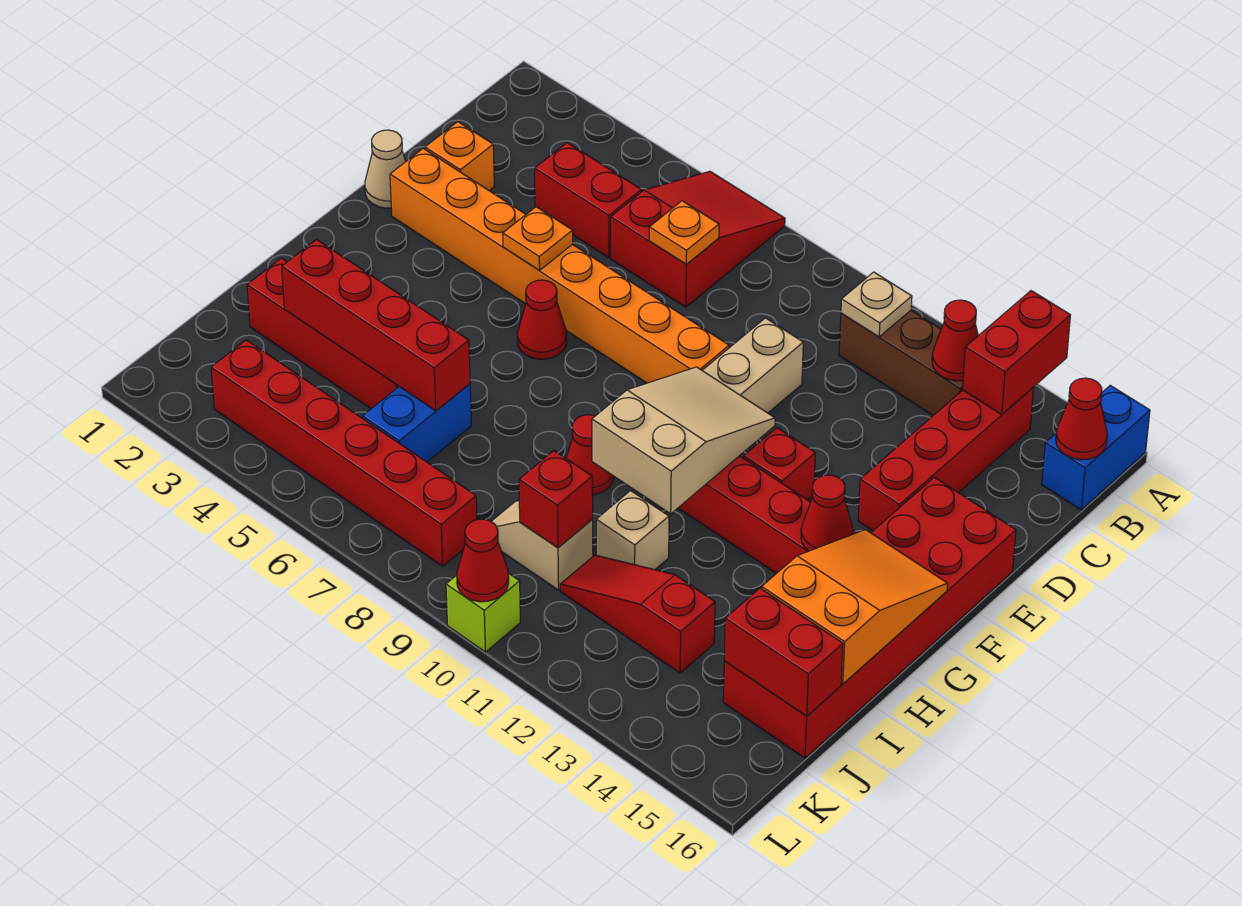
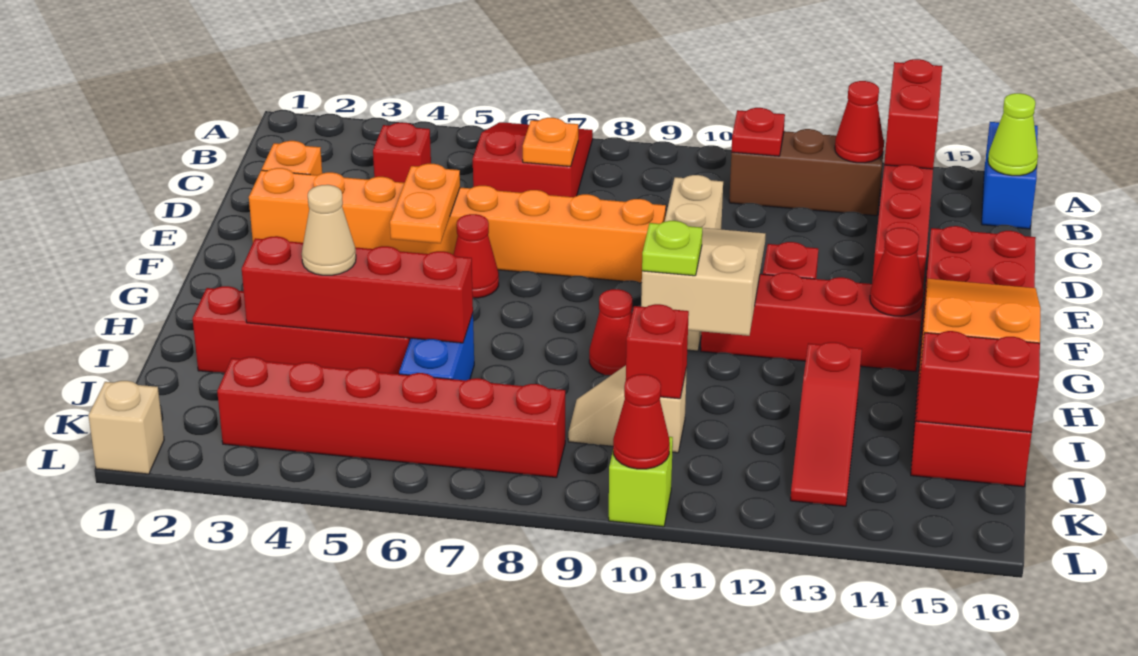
tan 1x1 plate [841,272,912,337] -> red 1x1 plate [732,108,785,156]
red 1x1 cone [1056,378,1107,460] -> lime 1x1 cone [988,93,1038,176]
red 1x2 brick [534,143,641,258] -> red 1x1 brick [373,123,431,183]
tan 1x1 cone [365,130,406,208] -> tan 1x1 cone moved to [302,185,356,275]
orange 1x1 plate [503,207,573,270] -> orange 1x2 plate [390,164,460,243]
none -> lime 1x1 plate [642,221,702,276]
tan 1x1 brick [596,491,669,570] -> tan 1x1 brick moved to [88,381,164,474]
red 1x3 slope [560,555,715,673] -> red 1x3 slope turned to [790,342,862,506]

